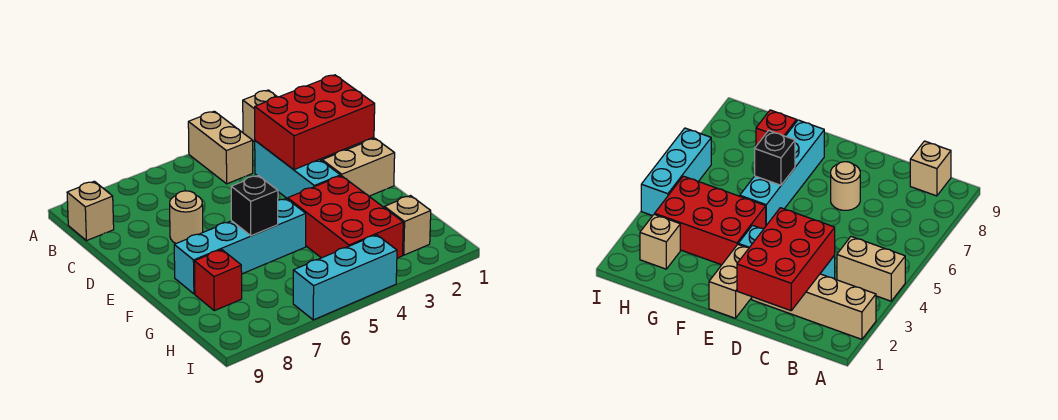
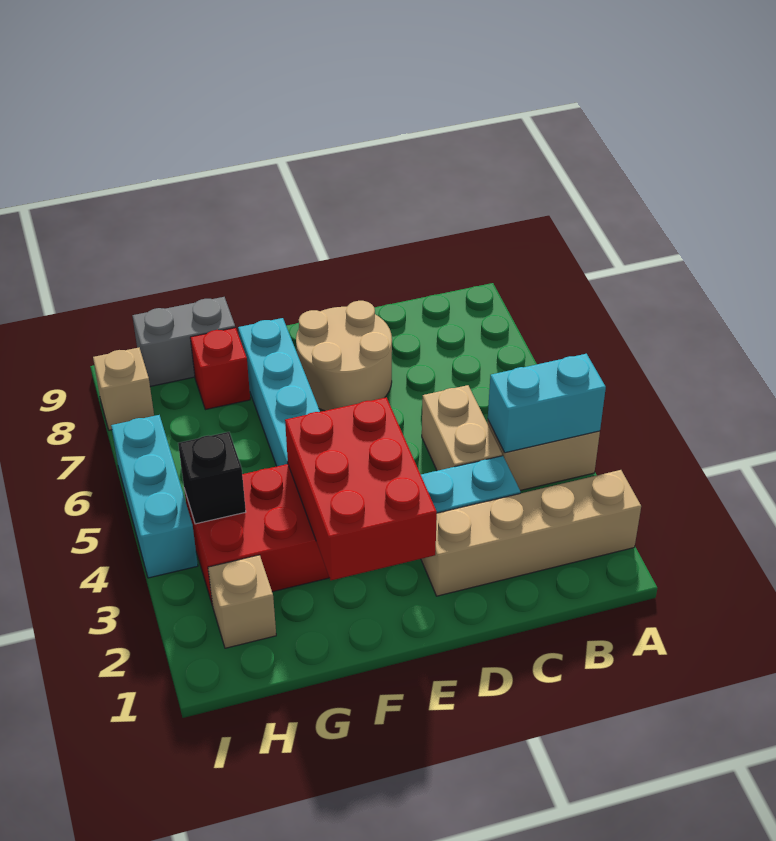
none -> cyan 1x2 brick [488,354,606,453]
tan 1x1 brick [67,181,114,241] -> tan 1x1 brick moved to [93,348,154,430]
red 2x3 brick [255,75,375,170] -> red 2x3 brick moved to [285,397,437,580]
tan 1x1 round brick [170,191,203,243] -> tan 2x2 round brick [296,301,392,411]
tan 1x2 brick [322,138,395,196] -> tan 1x2 brick moved to [422,385,502,471]
black 1x1 brick [231,175,278,236] -> black 1x1 brick moved to [178,432,246,524]
none -> grey 1x2 brick [132,297,235,386]

